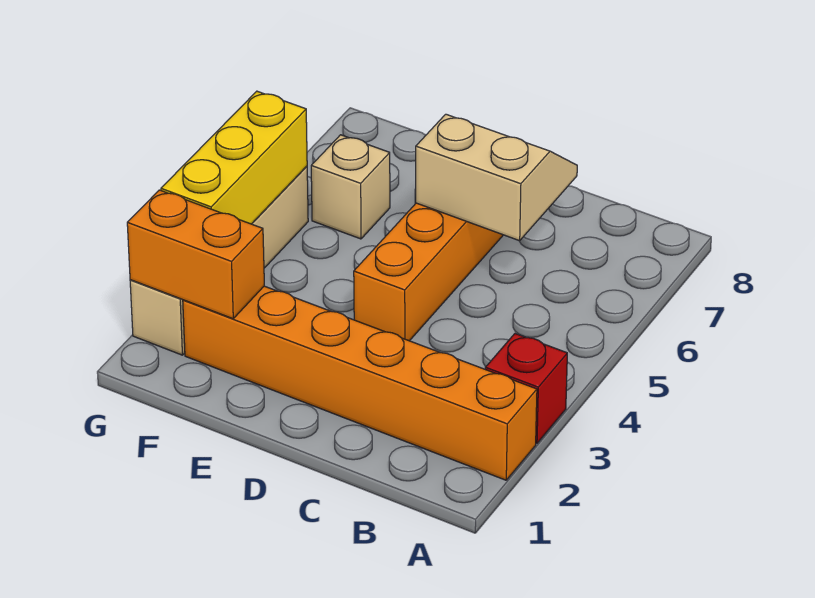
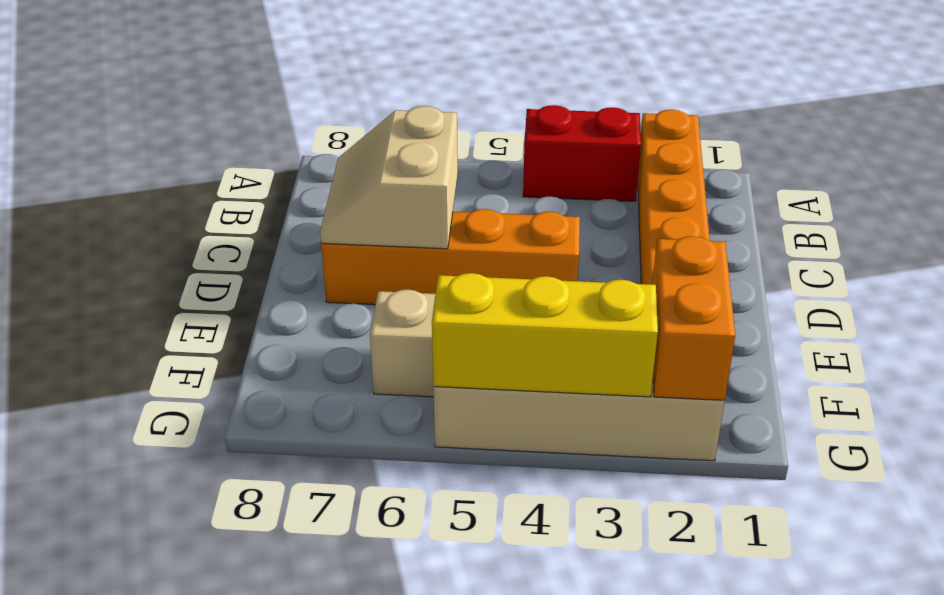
red 1x1 brick [485,334,567,443] -> red 1x2 brick [523,105,641,201]

